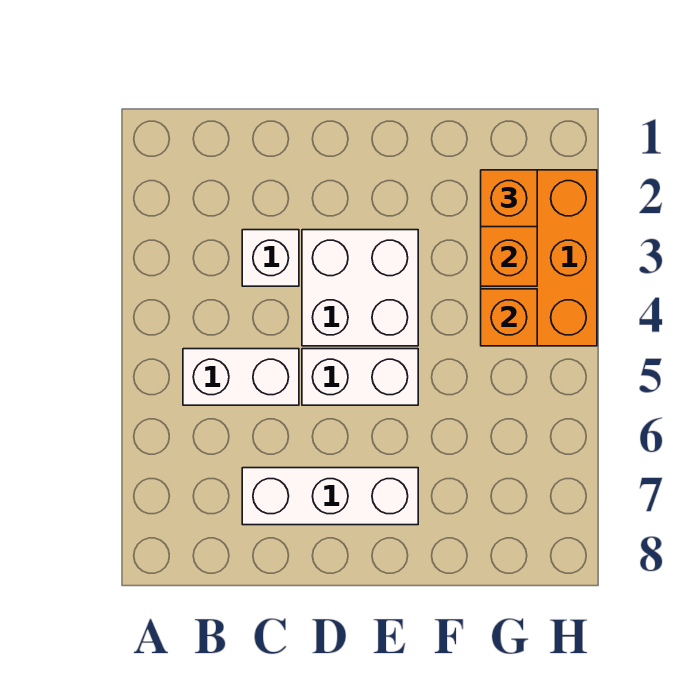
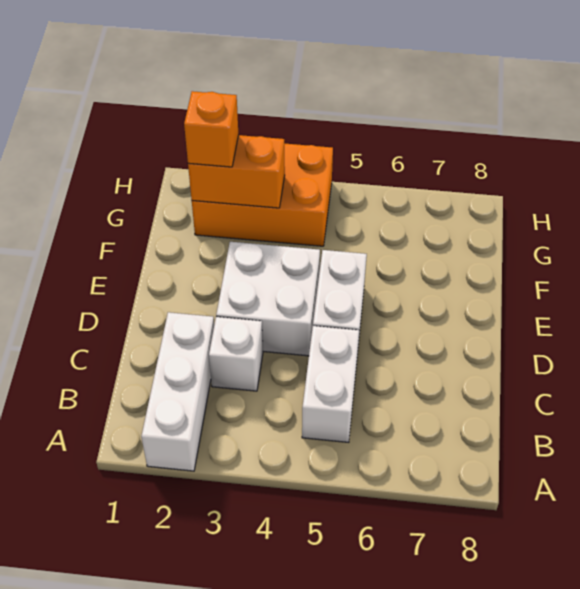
white 1x3 brick [242,468,418,525] -> white 1x3 brick moved to [141,312,214,471]
orange 1x1 brick [481,289,537,346] -> none

